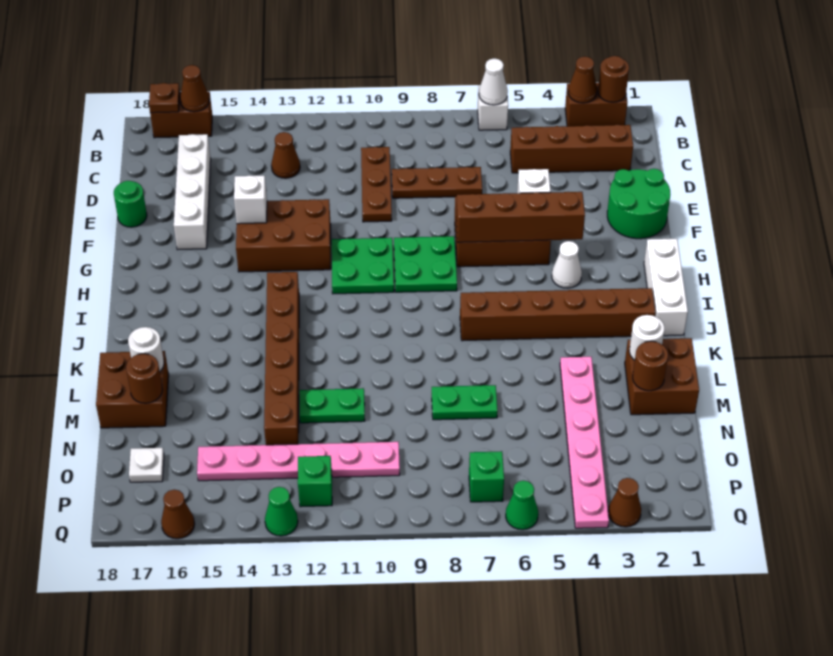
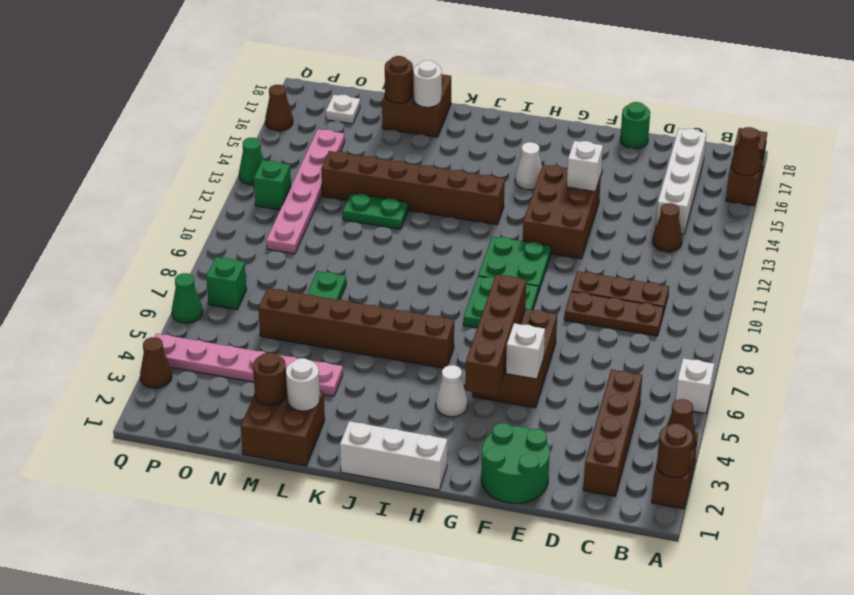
white 1x1 cone [479,58,508,105] -> white 1x1 cone moved to [515,142,542,190]
white 1x4 brick [174,134,211,250] -> white 1x4 brick turned to [656,129,706,234]
brown 1x3 plate [392,167,482,198] -> brown 1x3 plate turned to [564,292,664,336]
brown 1x6 brick [460,288,655,341] -> brown 1x6 brick turned to [258,288,454,368]
green 1x2 plate [300,388,365,423] -> green 1x2 plate turned to [343,193,408,229]

